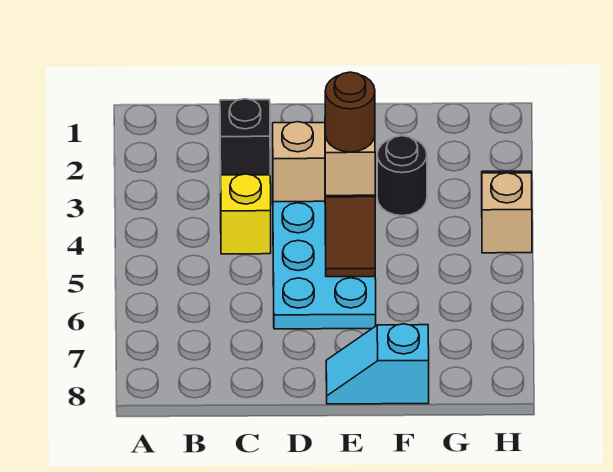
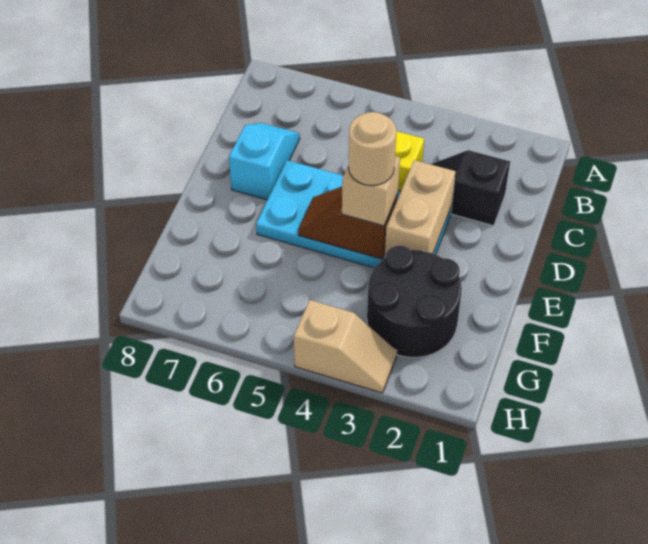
brown 1x1 round brick [325,72,375,152] -> tan 1x1 round brick [349,112,396,186]
cyan 1x2 slope [326,324,429,404] -> cyan 1x2 slope moved to [229,123,300,200]
black 1x1 round brick [377,136,427,216] -> black 2x2 round brick [367,246,462,357]

